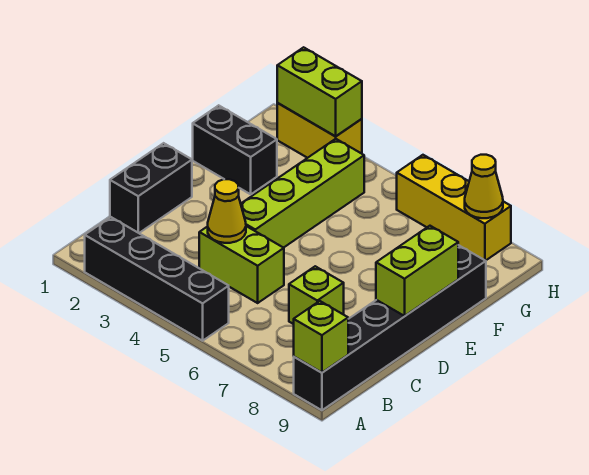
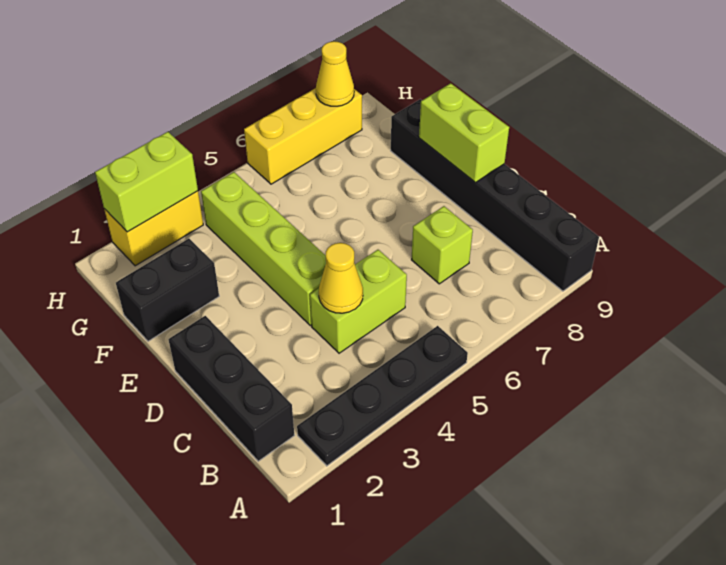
black 1x4 brick [85,217,229,341] -> black 1x4 plate [297,326,468,466]
lime 1x1 brick [294,301,348,372] -> none
black 1x2 brick [110,143,192,233] -> black 1x3 brick [169,316,294,461]

